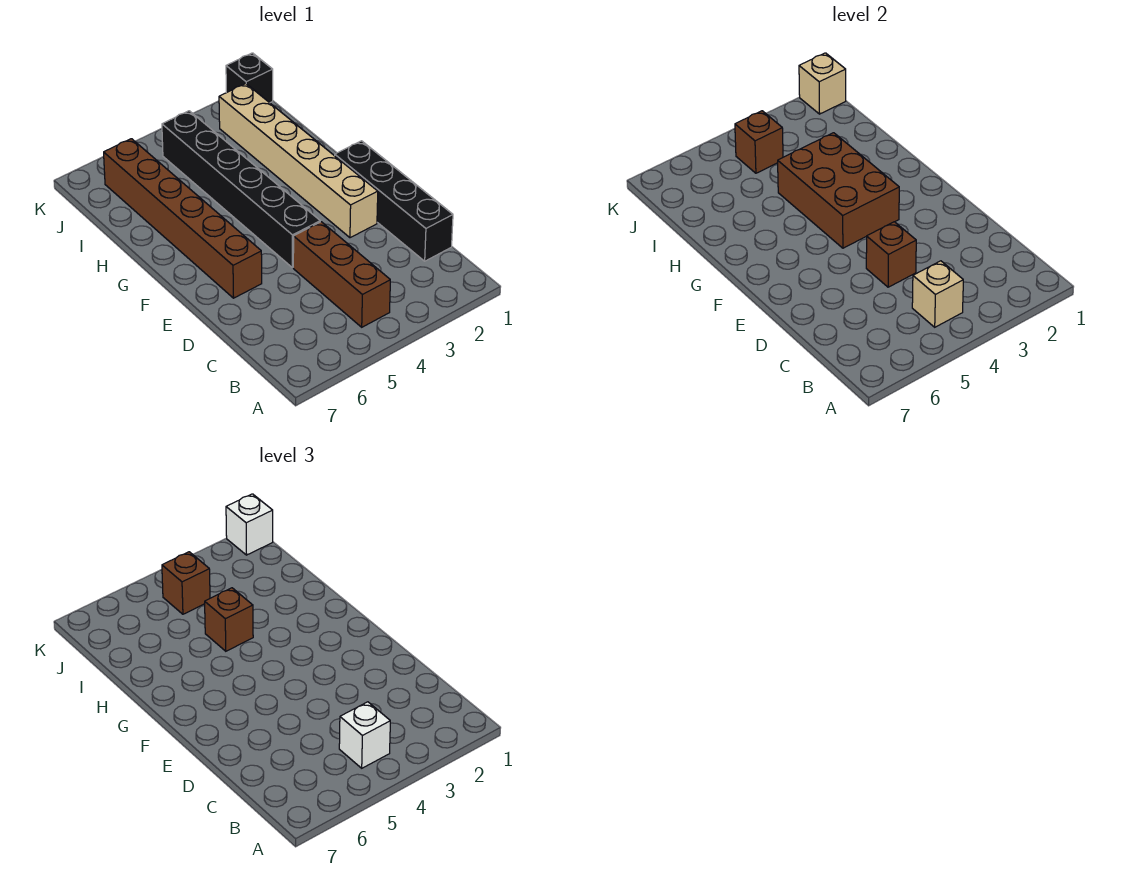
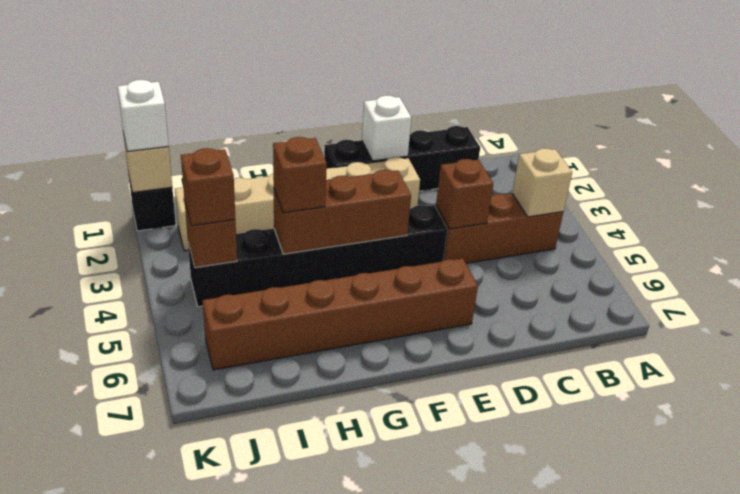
white 1x1 brick [339,702,390,768] -> white 1x1 brick moved to [362,95,411,161]
brown 2x3 brick [778,133,899,248] -> brown 1x3 brick [274,170,411,254]

